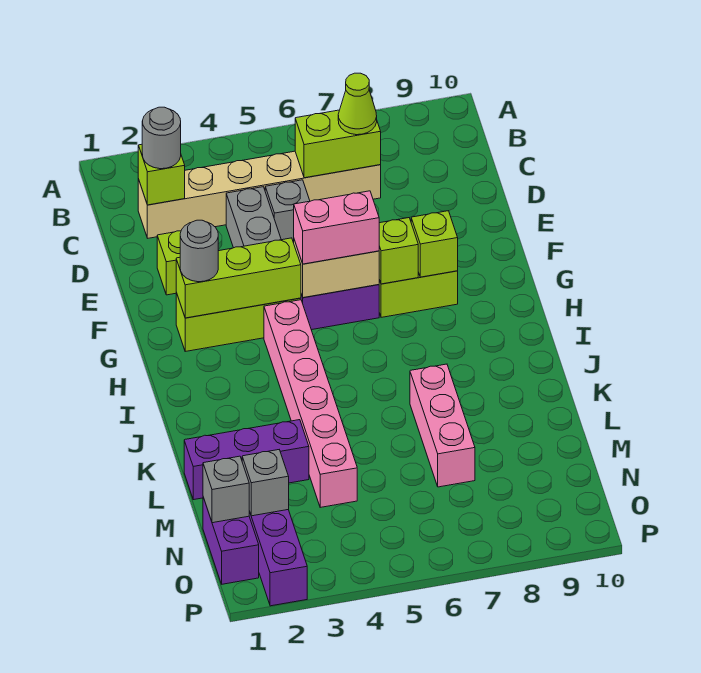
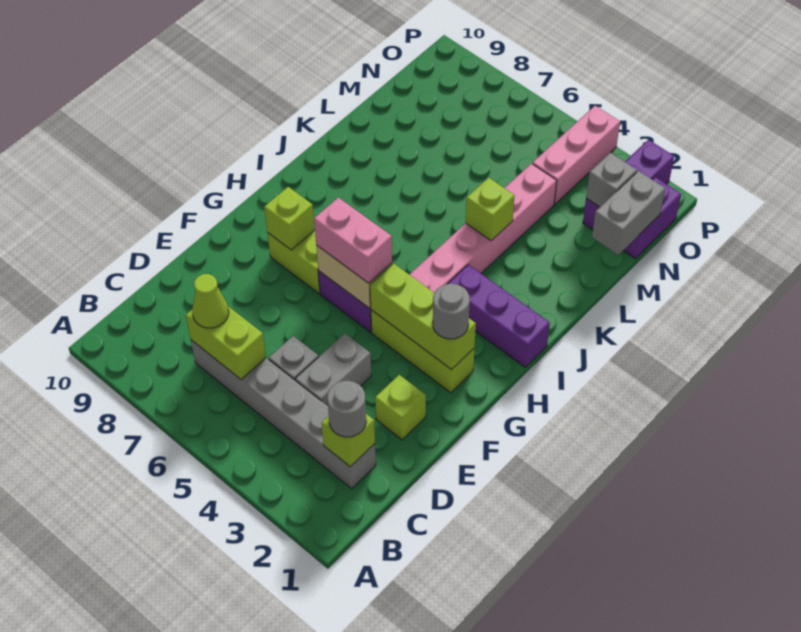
tan 1x6 brick [138,151,381,238] -> grey 1x6 brick [191,340,376,489]
lime 1x1 brick [379,218,418,284] -> lime 1x1 brick moved to [466,178,515,241]
pink 1x3 brick [410,364,475,487] -> pink 1x3 brick moved to [532,106,620,204]
purple 1x3 brick [184,420,309,500] -> purple 1x3 brick moved to [448,265,550,367]
grey 1x1 brick [203,456,249,523] -> grey 1x2 brick [592,171,665,255]

